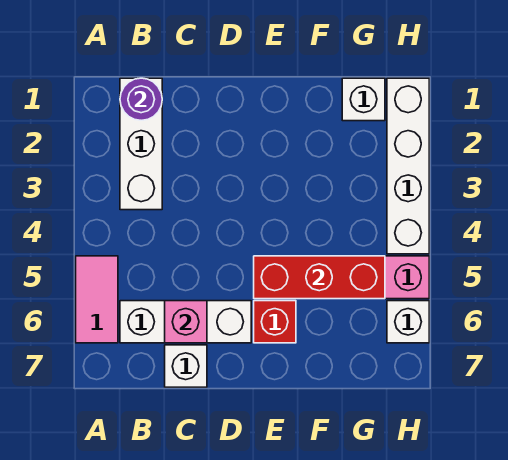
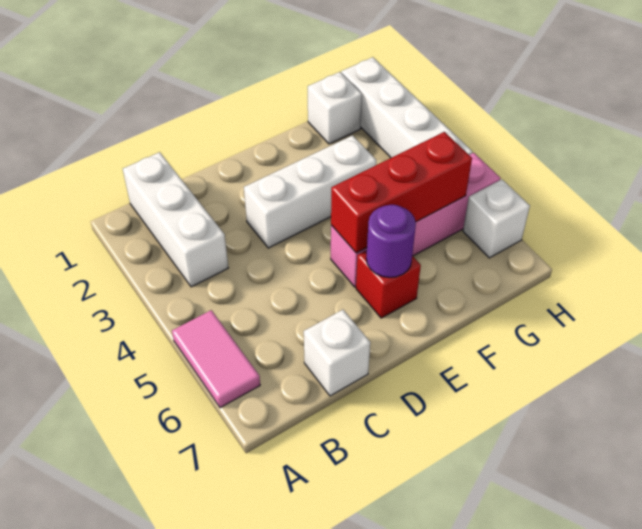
purple 1x1 round brick [120,78,162,120] -> purple 1x1 round brick moved to [366,205,416,278]
white 1x3 brick [120,301,251,343] -> white 1x3 brick moved to [244,135,376,248]
pink 1x1 brick [165,301,207,343] -> none

